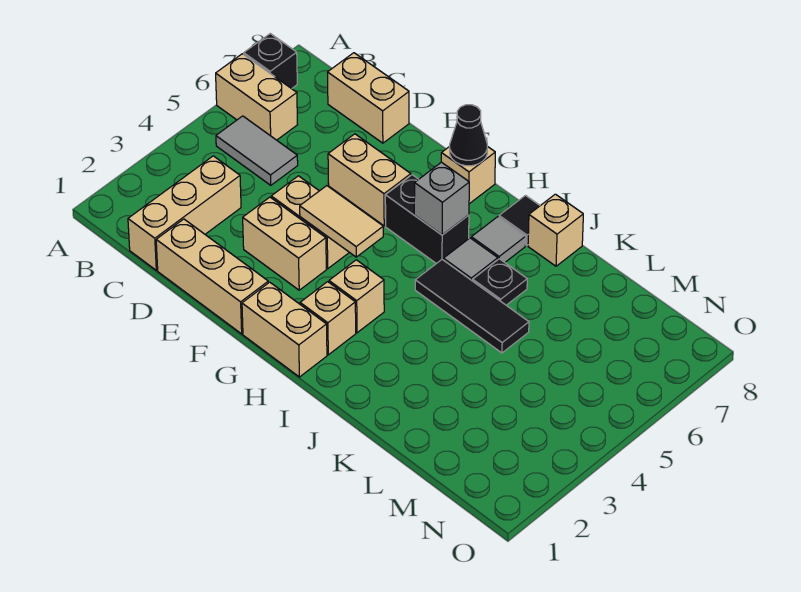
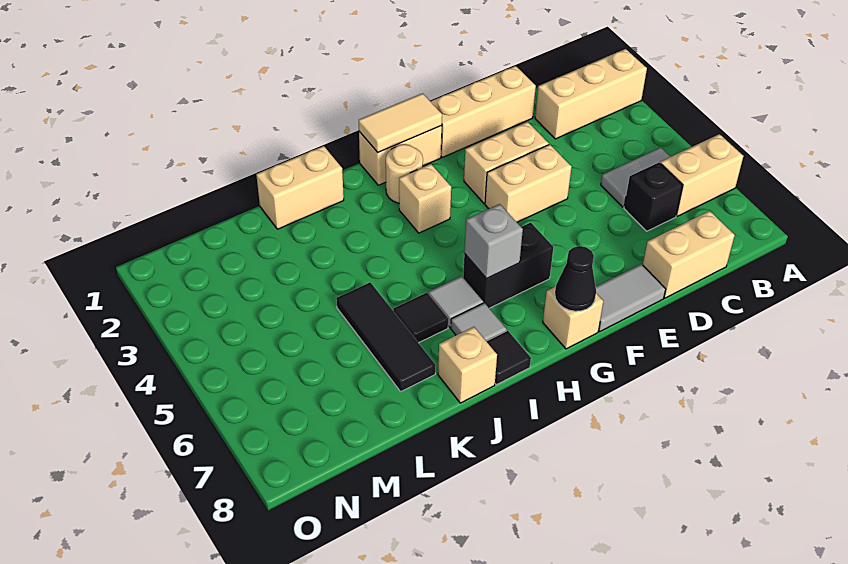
black 1x1 brick [244,34,297,89] -> black 1x1 brick moved to [624,163,683,231]
tan 1x3 brick [128,156,241,270] -> tan 1x3 brick turned to [535,49,647,139]
tan 1x2 brick [328,134,411,226] -> tan 1x2 brick moved to [256,146,344,229]
none -> grey 1x2 tile [596,264,666,331]
tan 1x2 tile [300,186,383,257] -> tan 1x2 tile moved to [359,93,442,152]
tan 1x1 brick [300,282,356,355] -> tan 1x1 round brick [386,144,423,203]
black 1x3 tile [415,260,529,353] -> black 1x3 tile turned to [336,282,436,391]
black 1x1 plate [473,259,527,305] -> black 1x1 tile [393,293,448,343]

